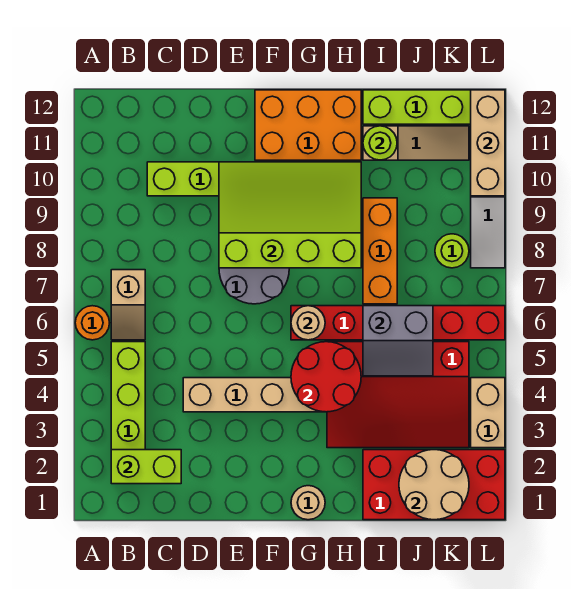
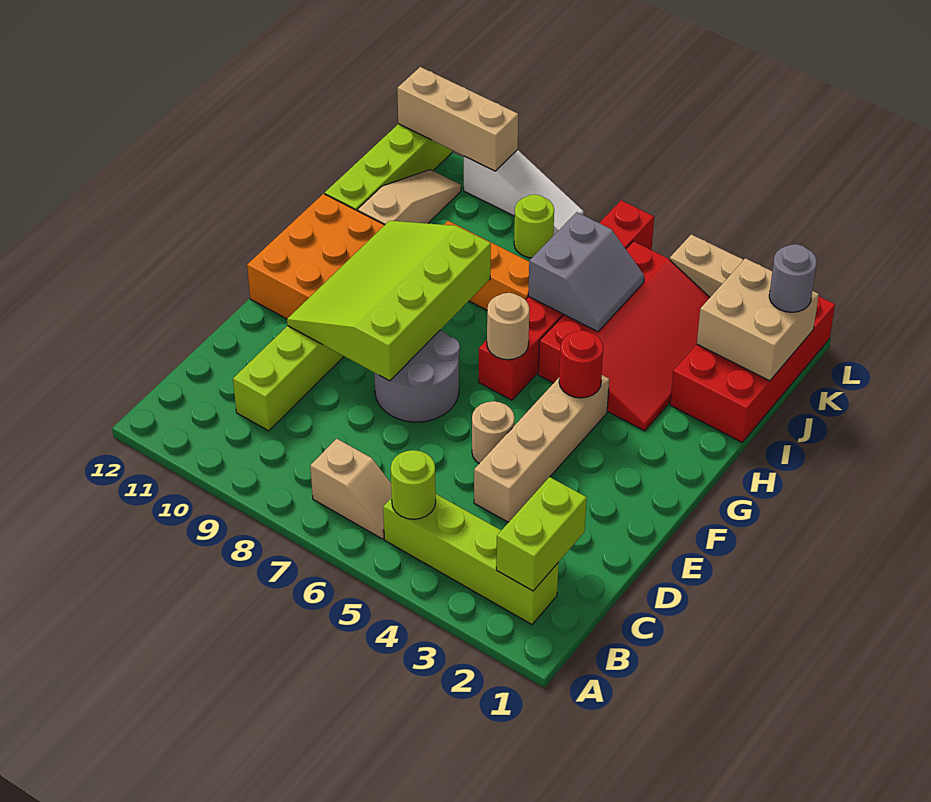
orange 1x1 round brick [75,306,109,340] -> none
tan 1x1 round brick [291,486,325,520] -> tan 1x1 round brick moved to [472,401,514,463]
red 2x2 round brick [291,342,361,412] -> red 1x1 round brick [559,330,603,398]
lime 1x1 round brick [363,126,397,160] -> lime 1x1 round brick moved to [391,450,436,519]
tan 2x2 round brick [399,450,469,520] -> tan 2x2 brick [697,258,819,381]
none -> grey 1x1 round brick [769,244,817,312]

